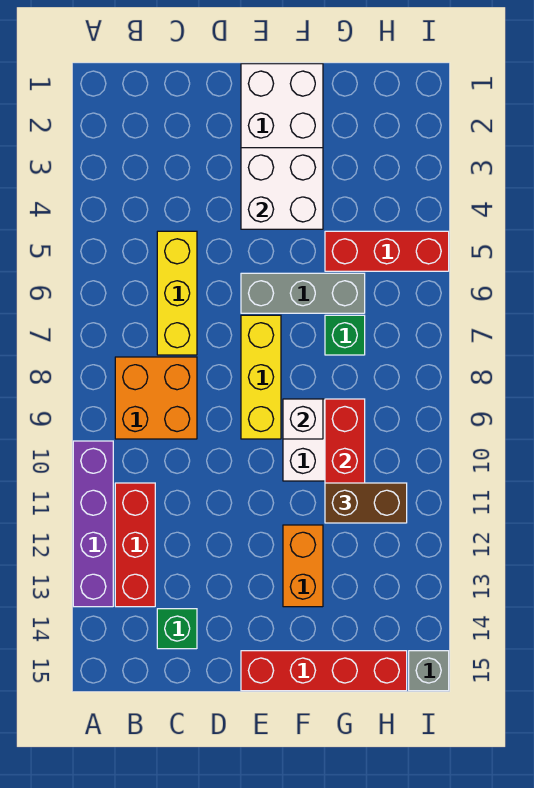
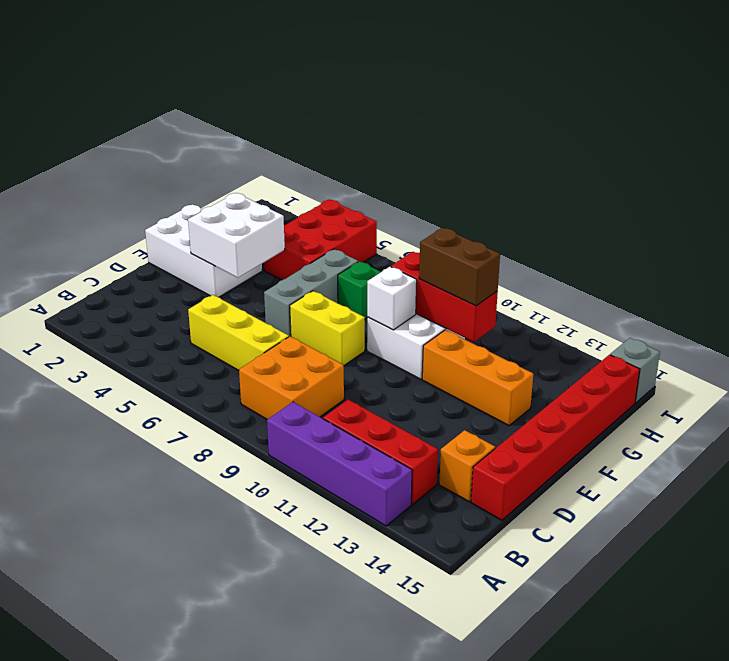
green 1x1 brick [157,609,197,649] -> orange 1x1 brick [439,430,495,502]
yellow 1x3 brick [241,315,281,439] -> yellow 1x2 brick [290,291,365,365]
red 1x4 brick [241,651,407,691] -> red 1x6 brick [471,355,640,520]
orange 1x2 brick [283,525,323,607] -> orange 1x3 brick [422,330,533,425]
red 1x3 brick [325,231,449,271] -> red 2x3 brick [264,200,377,280]
brown 1x2 brick [325,483,407,523] -> brown 1x2 brick turned to [419,228,500,306]

